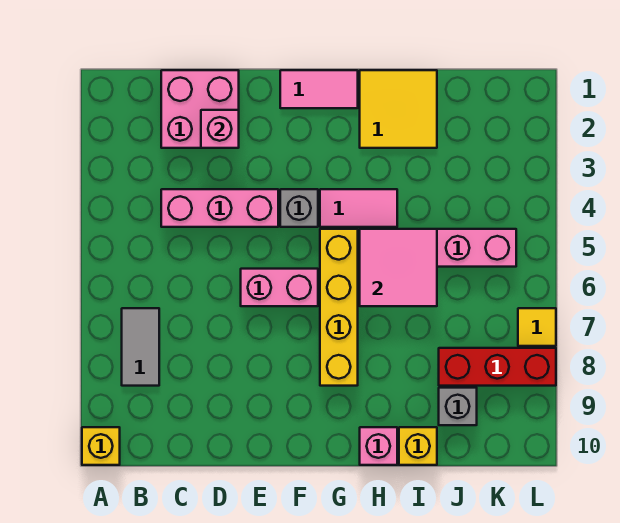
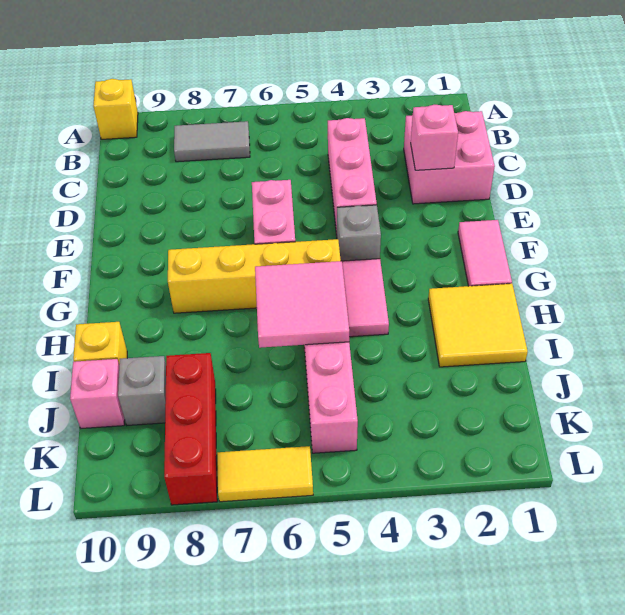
pink 1x1 brick [360,427,397,465] -> pink 1x1 brick moved to [70,359,125,428]
yellow 1x1 tile [518,308,556,346] -> yellow 1x2 tile [217,446,313,502]

